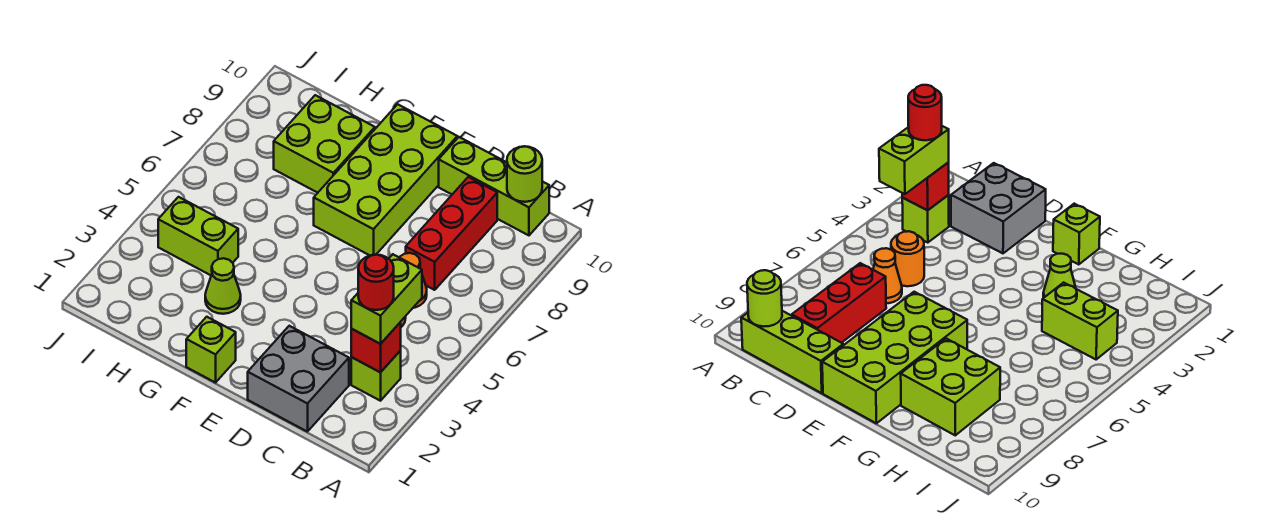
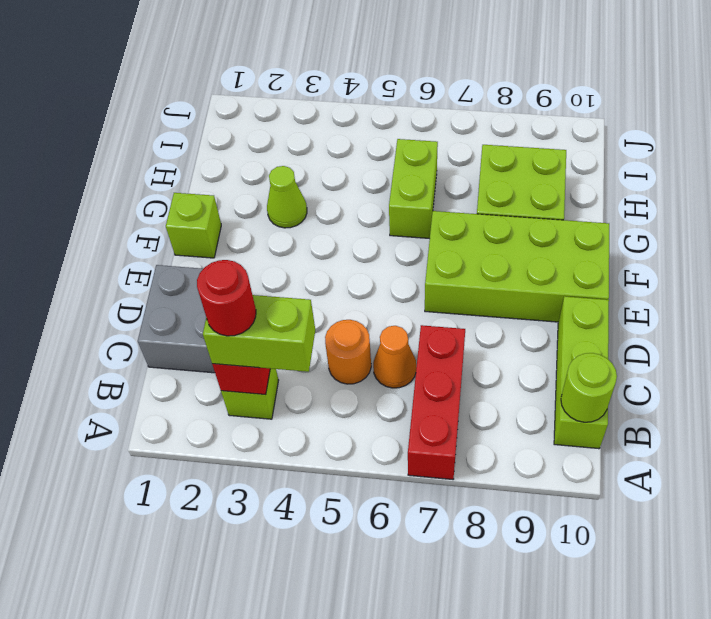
red 1x3 brick [406,177,497,290] -> red 1x3 brick turned to [408,325,465,479]
lime 1x2 brick [158,197,238,275] -> lime 1x2 brick moved to [389,139,438,239]

